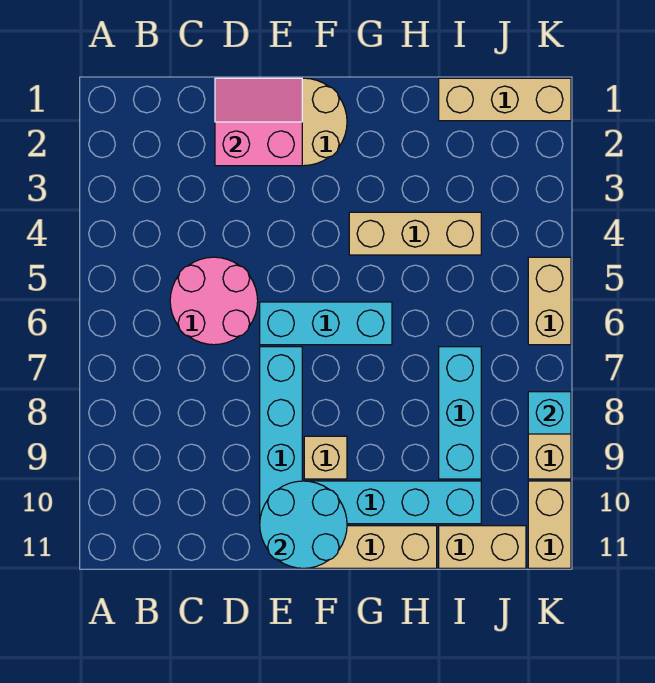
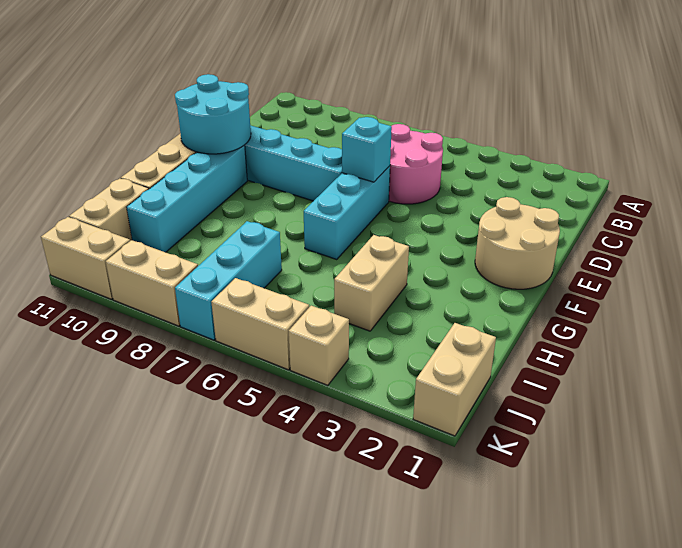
pink 2x2 slope [215,78,302,166] -> none
tan 1x1 brick [304,436,347,479] -> tan 1x1 brick moved to [289,306,349,385]
tan 1x3 brick [349,212,481,255] -> tan 1x2 brick [334,235,409,331]
tan 1x3 brick [439,78,571,121] -> tan 1x2 brick [413,323,496,436]
cyan 1x3 brick [439,347,481,479] -> cyan 1x3 brick turned to [175,221,282,340]
cyan 1x1 brick [528,392,571,434] -> cyan 1x1 brick moved to [342,117,392,182]

